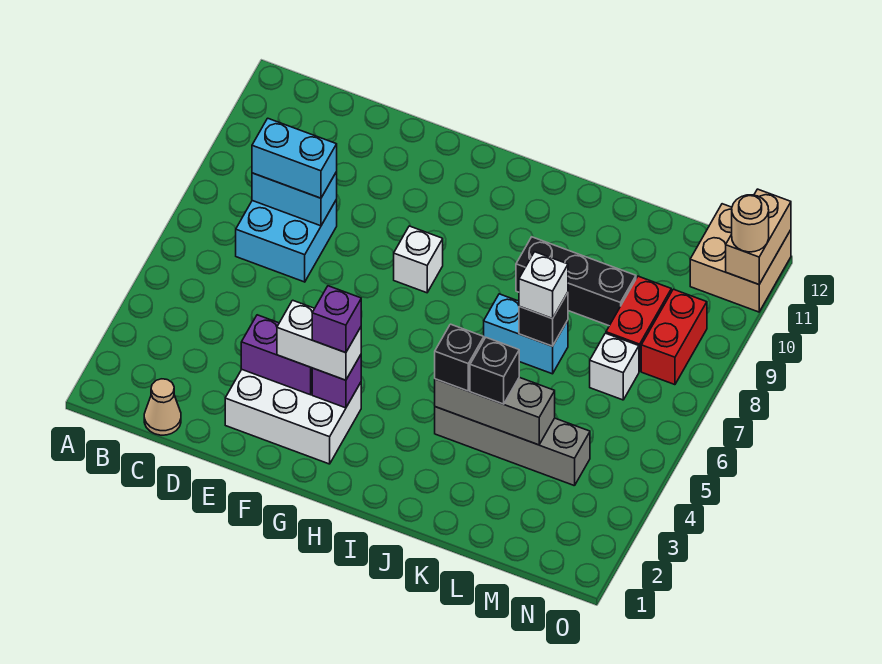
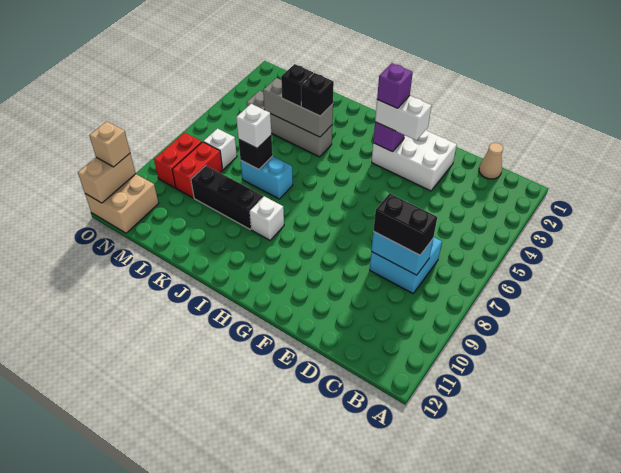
cyan 1x2 brick [252,118,337,198] -> black 1x2 brick [373,193,437,255]
purple 1x2 brick [241,315,312,395] -> none
white 1x1 brick [394,226,443,293] -> white 1x1 brick moved to [250,196,284,240]
tan 1x1 round brick [732,195,769,252] -> tan 1x1 brick [89,121,130,167]

